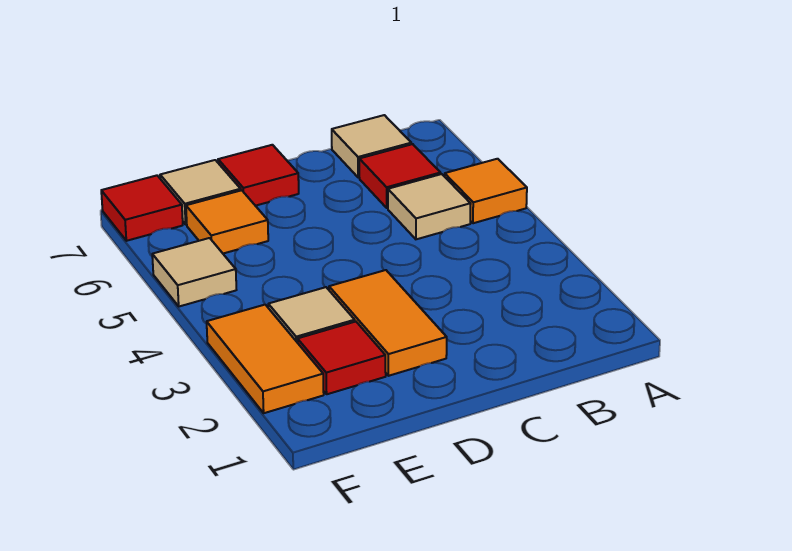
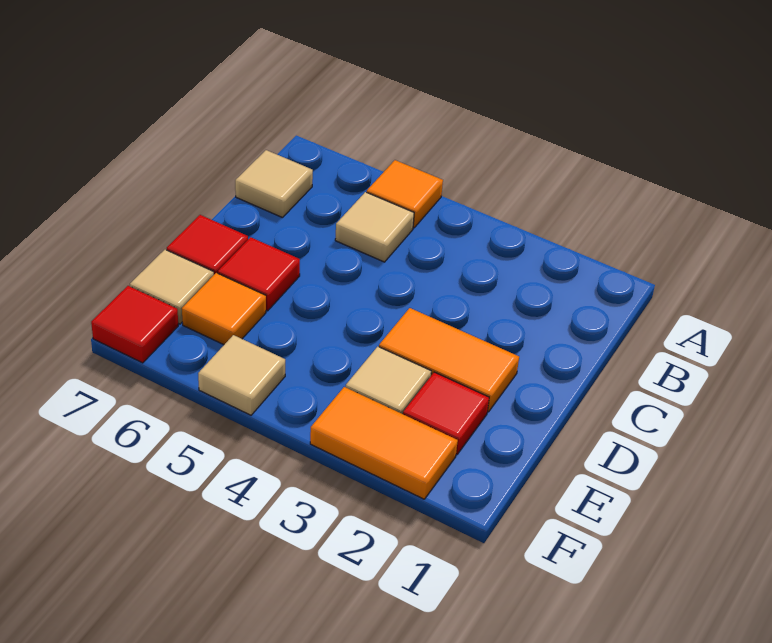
red 1x1 tile [359,144,440,208] -> red 1x1 tile moved to [218,237,300,311]

